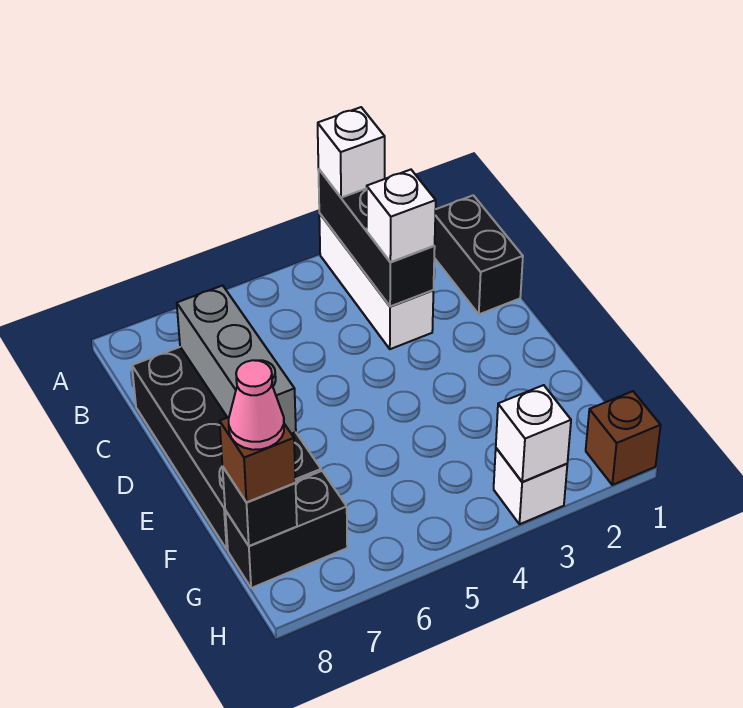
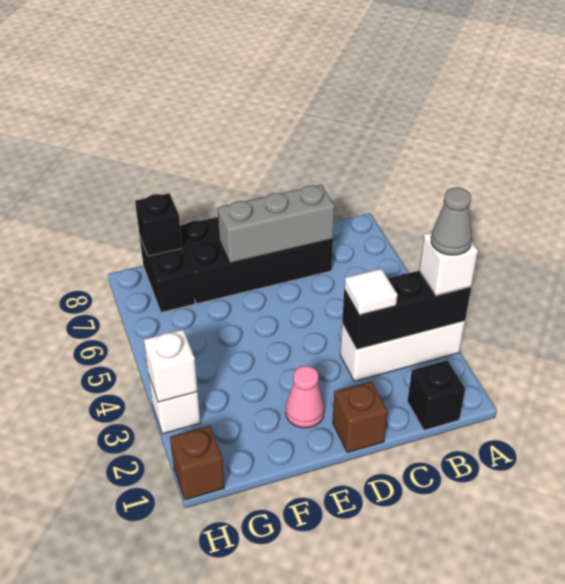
none -> grey 1x1 cone [431,188,472,255]
black 1x2 brick [434,195,523,314] -> black 1x1 brick [407,360,465,430]
white 1x1 brick [367,170,436,262] -> white 1x1 tile [344,269,397,315]
brown 1x1 brick [220,417,295,502] -> brown 1x1 brick moved to [333,381,388,453]
pink 1x1 cone [229,360,284,450] -> pink 1x1 cone moved to [286,366,324,428]

